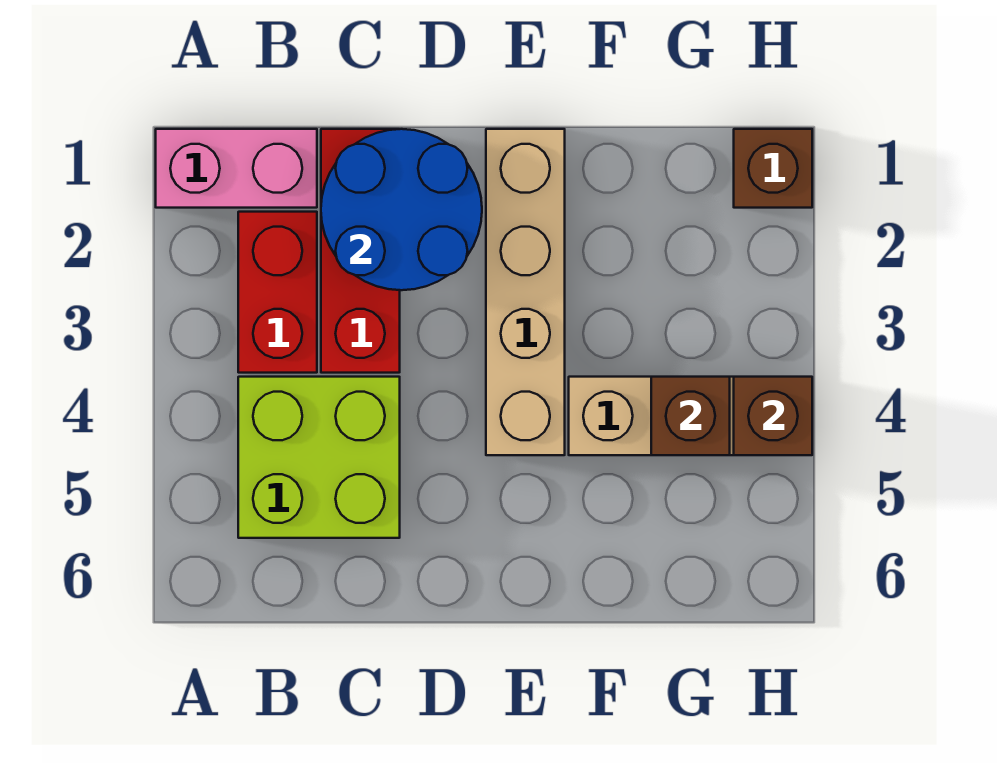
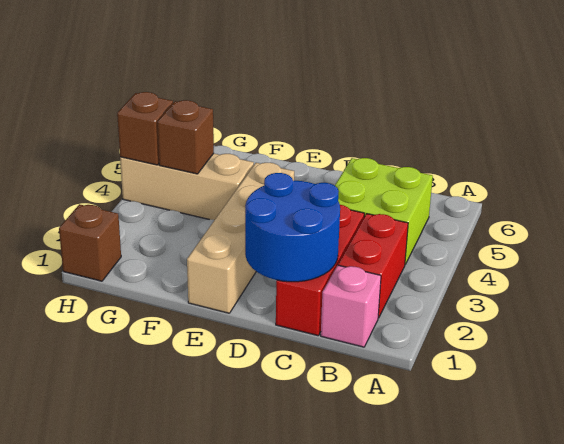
pink 1x2 brick [156,129,317,208] -> pink 1x1 brick [321,265,381,347]

